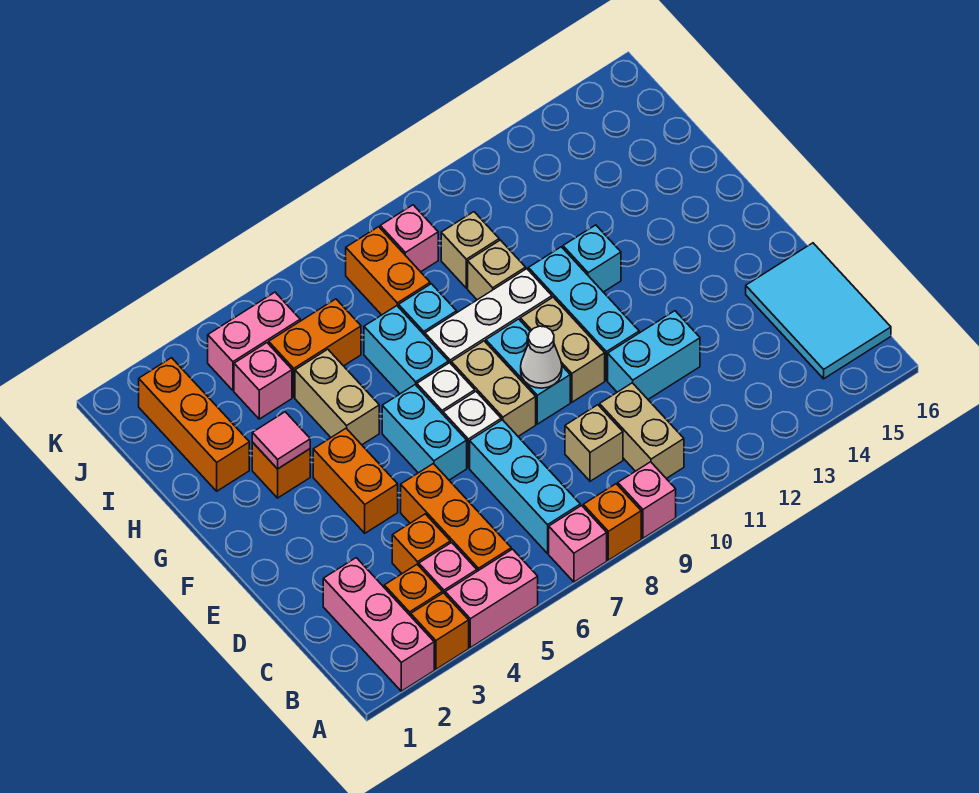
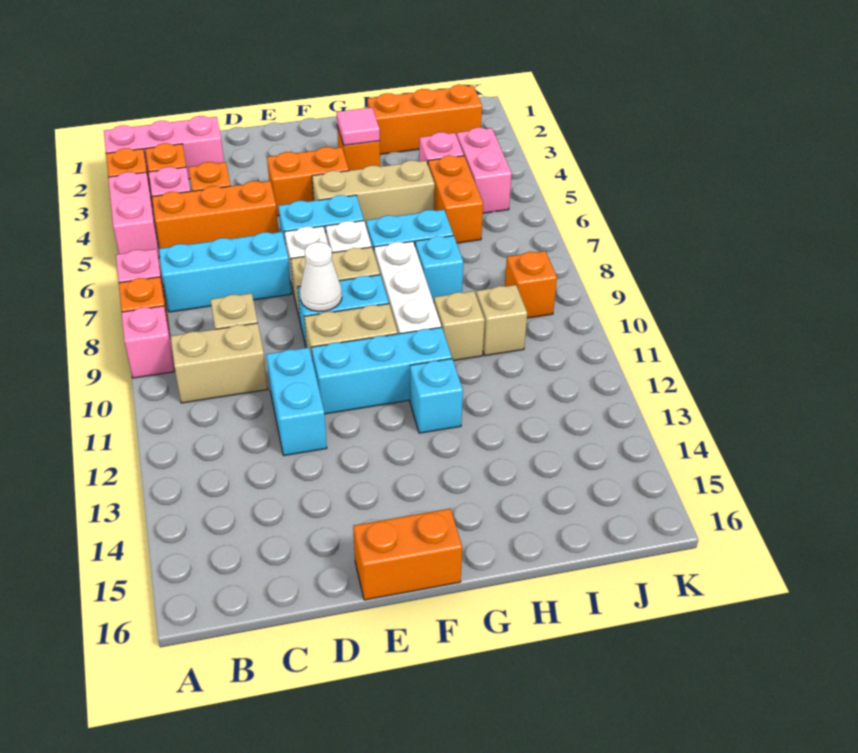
cyan 2x3 tile [746,243,891,379] -> none
tan 1x2 brick [295,349,379,445] -> tan 1x3 brick [312,160,435,225]
orange 1x2 brick [346,227,430,315] -> orange 1x2 brick moved to [353,509,462,600]
pink 1x1 brick [380,205,438,272] -> orange 1x1 brick [505,251,557,318]

